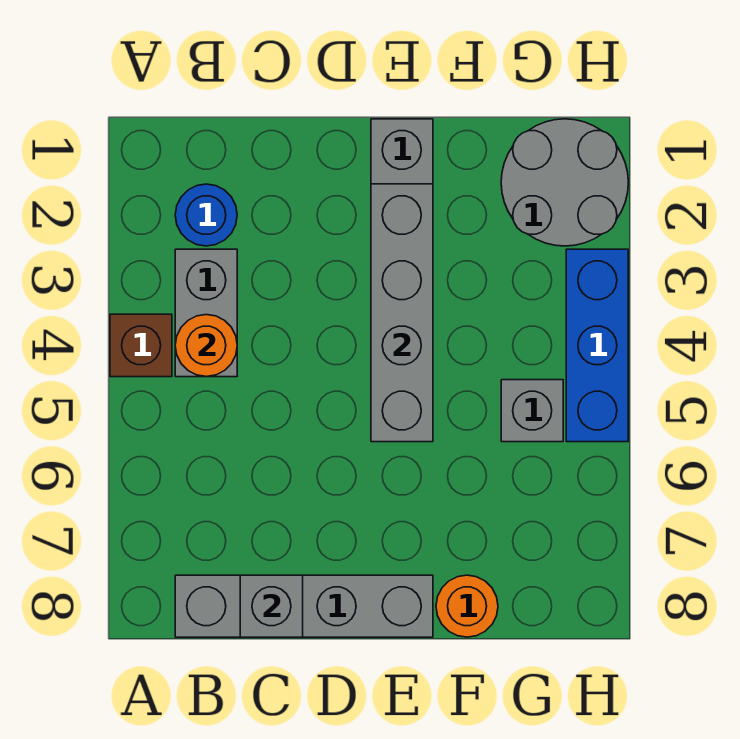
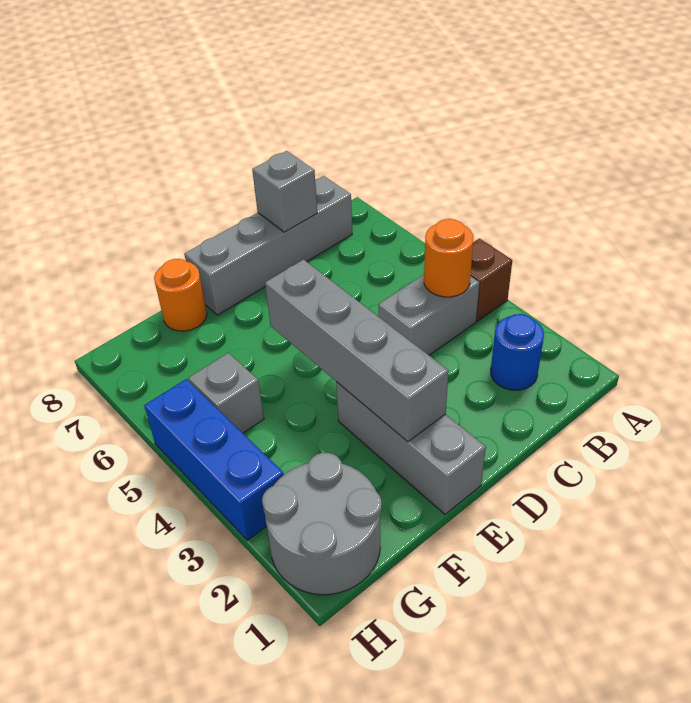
grey 1x2 brick [175,249,237,377] -> grey 1x2 brick turned to [378,275,480,355]

